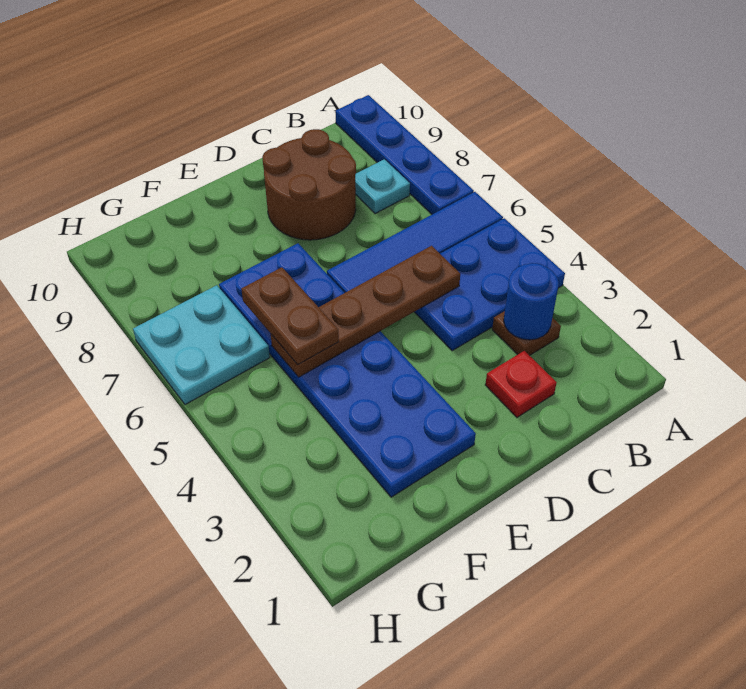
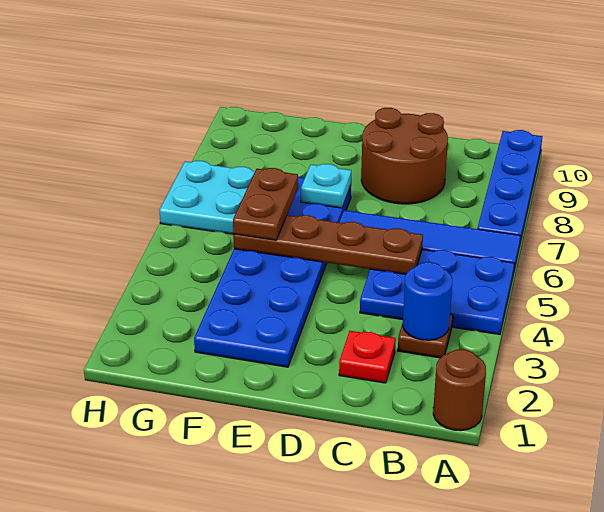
none -> brown 1x1 round brick [433,349,486,431]
cyan 1x1 plate [355,159,410,214] -> cyan 1x1 plate moved to [301,164,351,208]

